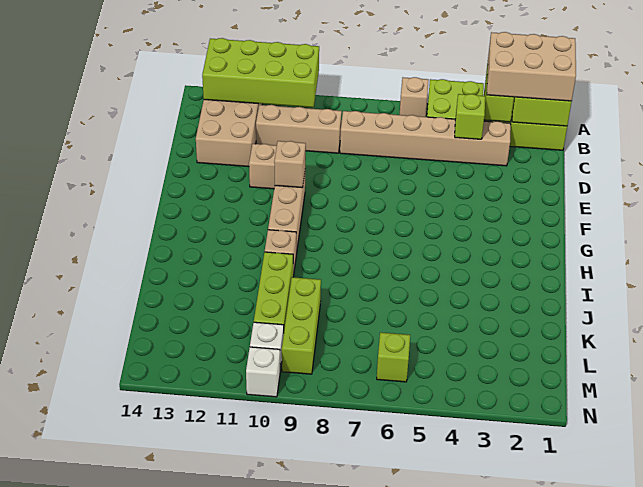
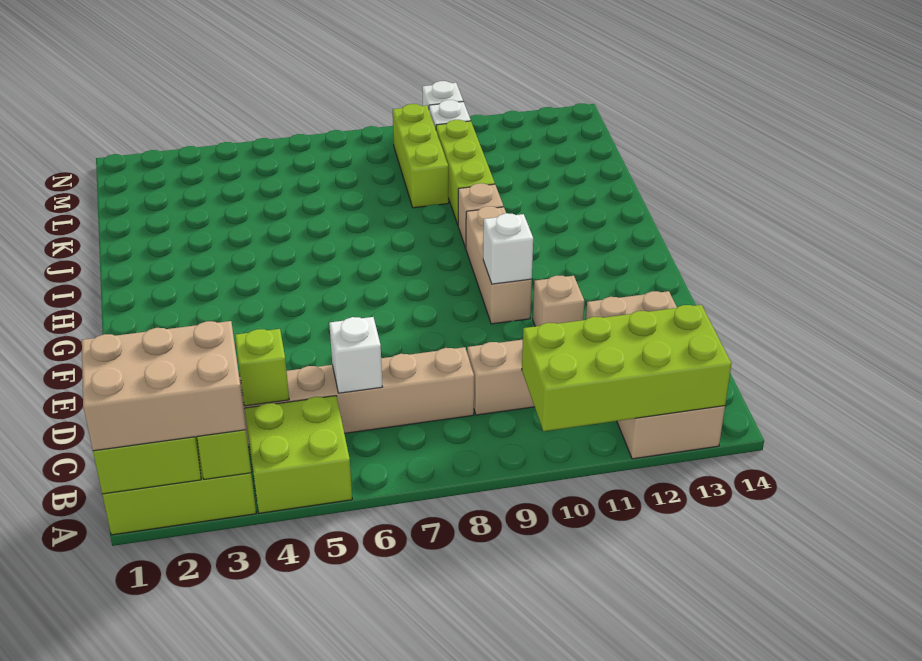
tan 1x1 brick [400,77,429,117] -> none
none -> white 1x1 brick [329,317,382,393]
tan 1x1 brick [274,141,306,188] -> white 1x1 brick [483,213,533,284]
lime 1x1 brick [377,332,410,382] -> none

